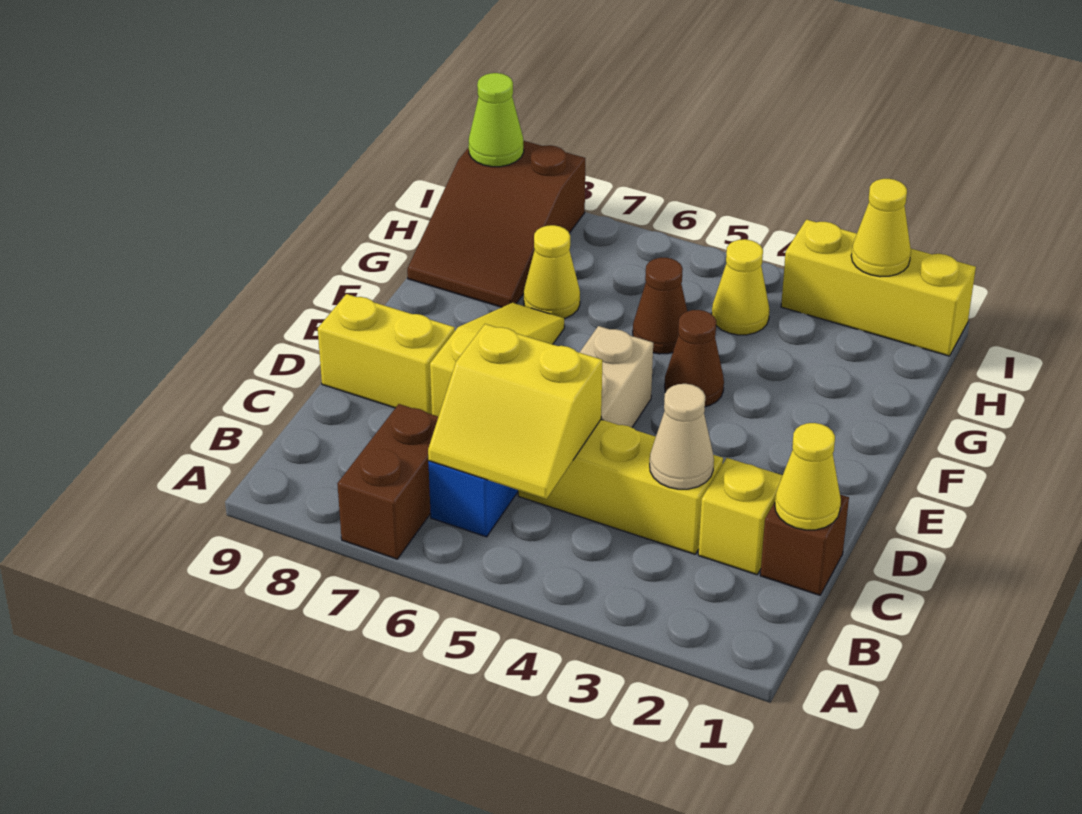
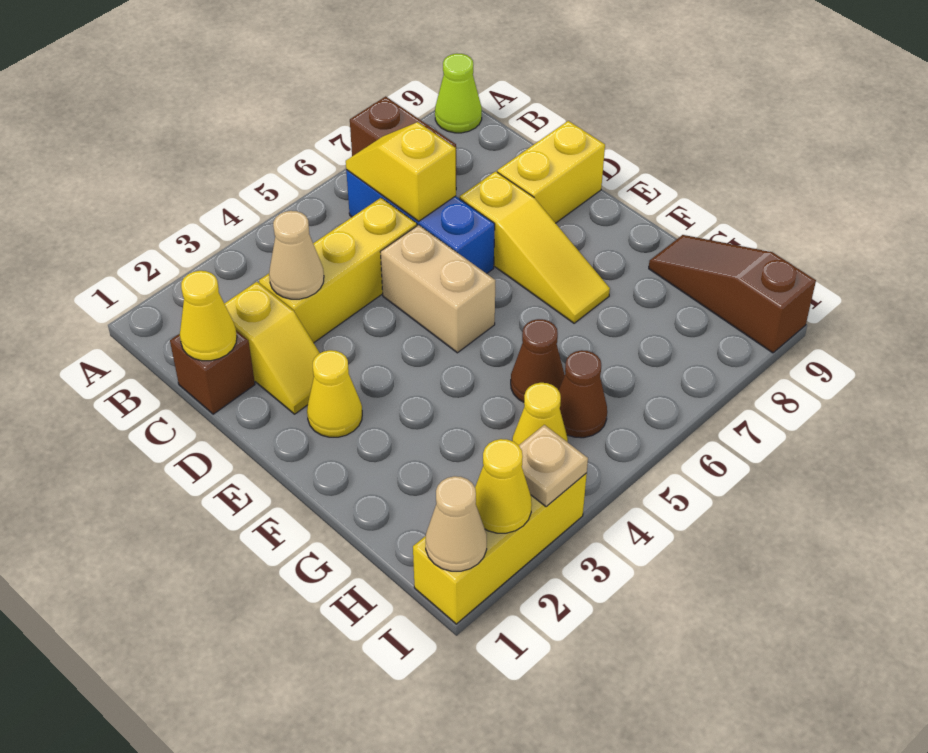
yellow 2x2 slope [428,324,602,499] -> yellow 1x2 slope [346,122,456,221]
brown 1x1 cone [665,310,724,407] -> brown 1x1 cone moved to [558,350,607,438]
yellow 1x1 cone [524,225,580,319] -> yellow 1x1 cone moved to [307,350,362,437]
brown 2x3 slope [407,141,585,307] -> brown 1x3 slope [649,235,816,353]
none -> tan 1x1 cone [426,476,487,571]
none -> tan 1x1 plate [519,425,588,507]
lime 1x1 cone [469,73,524,167] -> lime 1x1 cone moved to [435,54,482,133]

